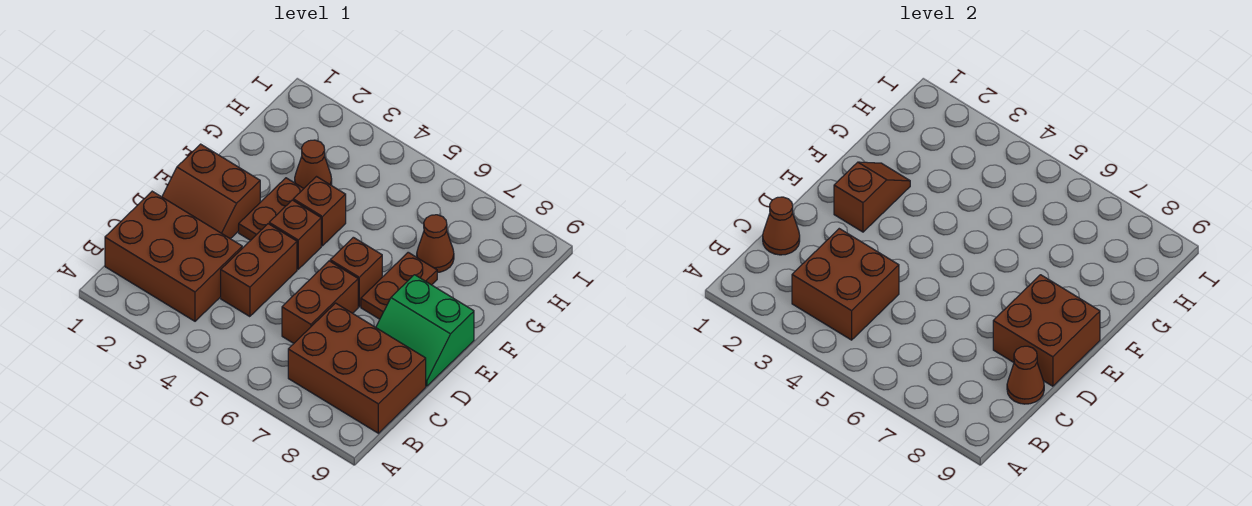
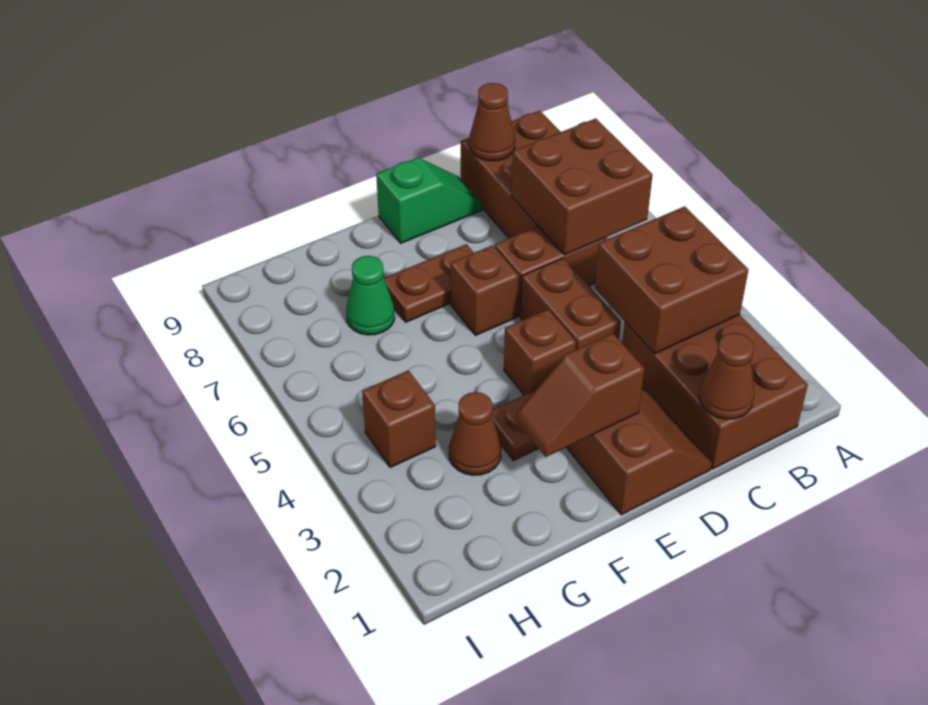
brown 1x2 brick [221,224,297,317] -> brown 1x2 brick turned to [520,258,621,350]
green 2x2 slope [376,275,474,386] -> green 1x2 slope [376,158,482,243]
brown 2x2 brick [993,275,1100,386] -> brown 2x2 brick moved to [511,118,652,255]
brown 1x1 brick [293,177,346,246] -> brown 1x1 brick moved to [362,370,436,468]
brown 1x1 cone [417,215,454,272] -> green 1x1 cone [346,256,395,335]

